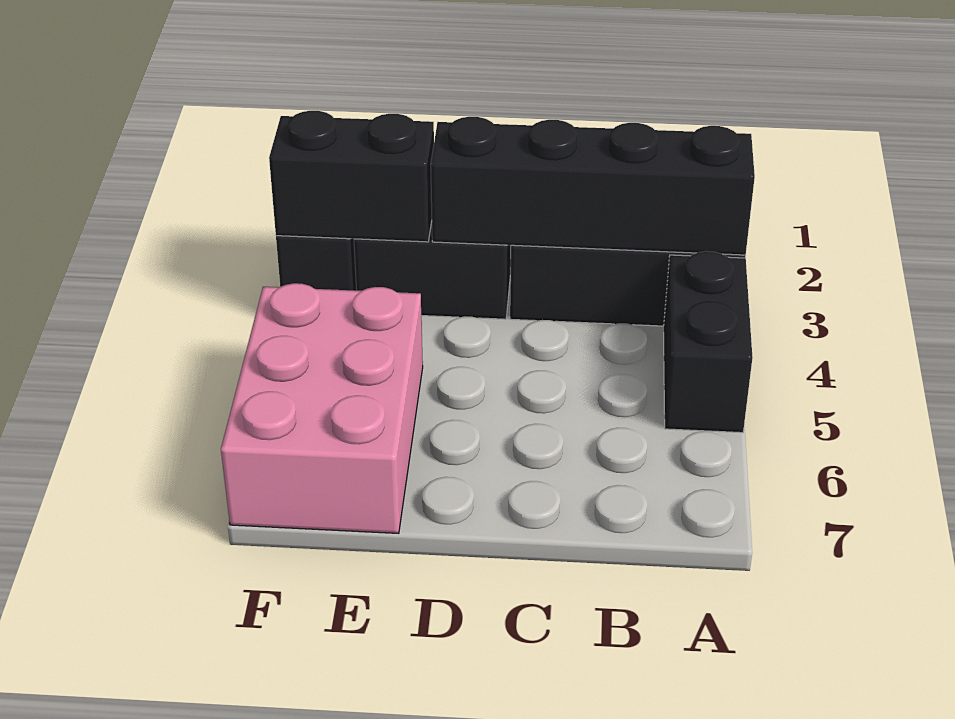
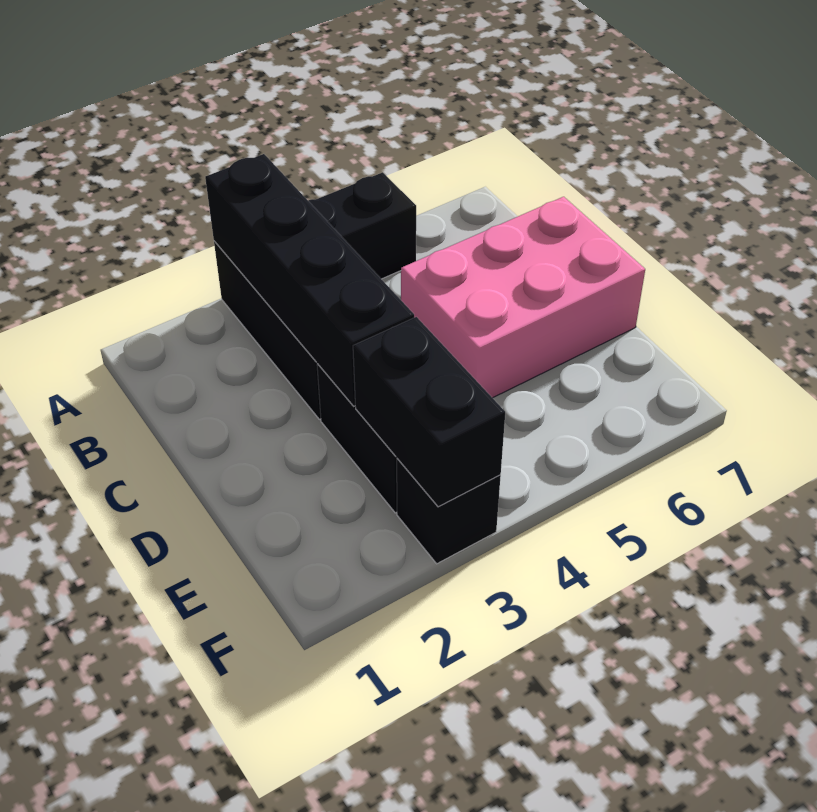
pink 2x3 brick [221,283,423,533] -> pink 2x3 brick moved to [401,197,645,398]

